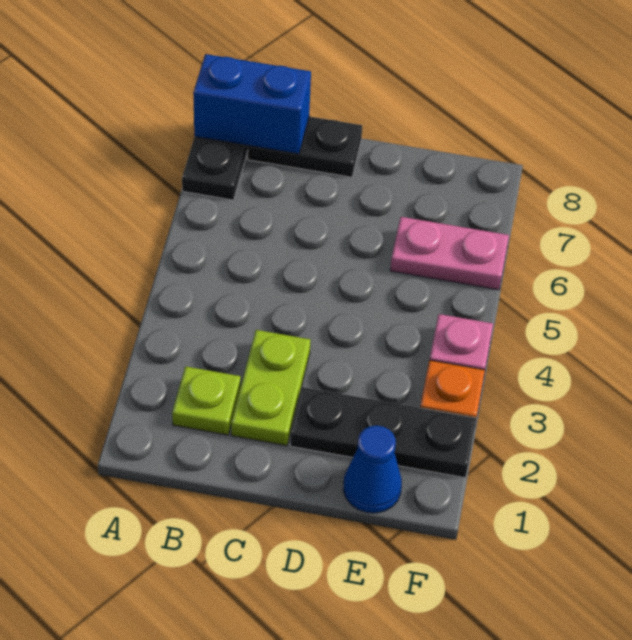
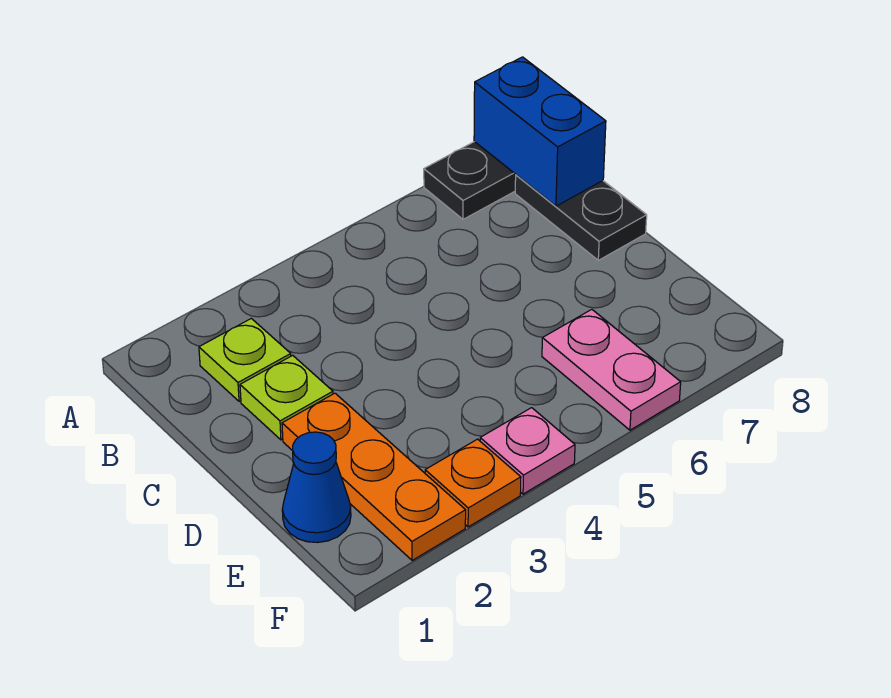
lime 1x2 plate [231,330,310,446] -> lime 1x1 plate [240,355,333,440]
black 1x3 plate [290,387,476,478] -> orange 1x3 plate [282,393,466,560]

